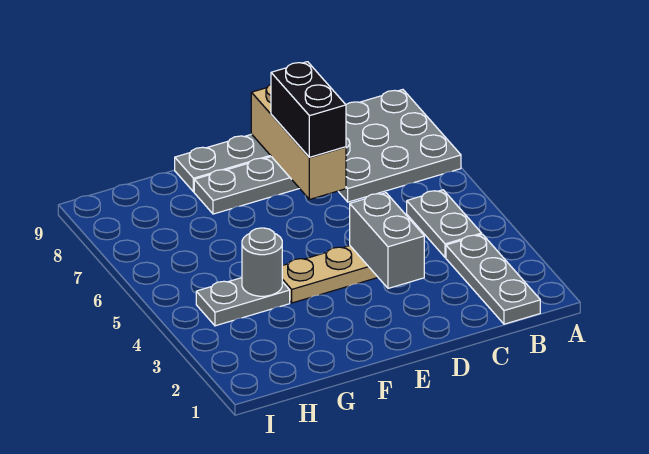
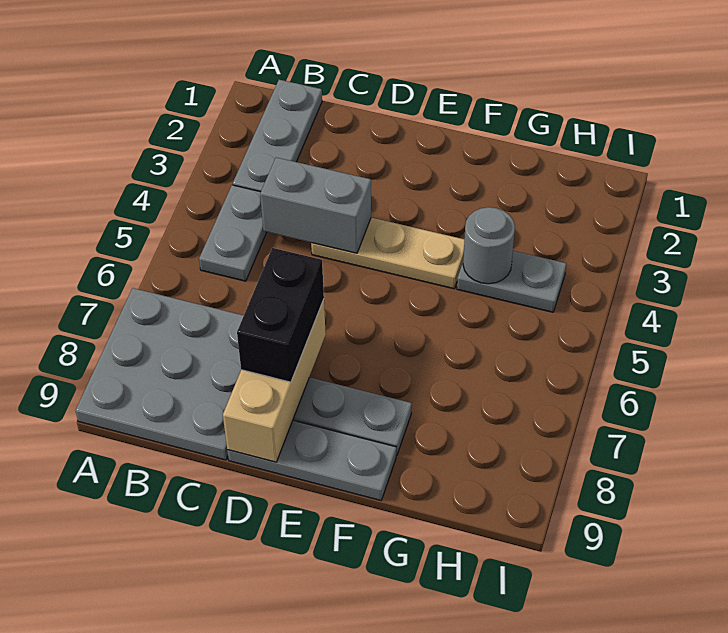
grey 1x2 brick [350,193,424,288] -> grey 1x2 brick turned to [260,157,371,253]

